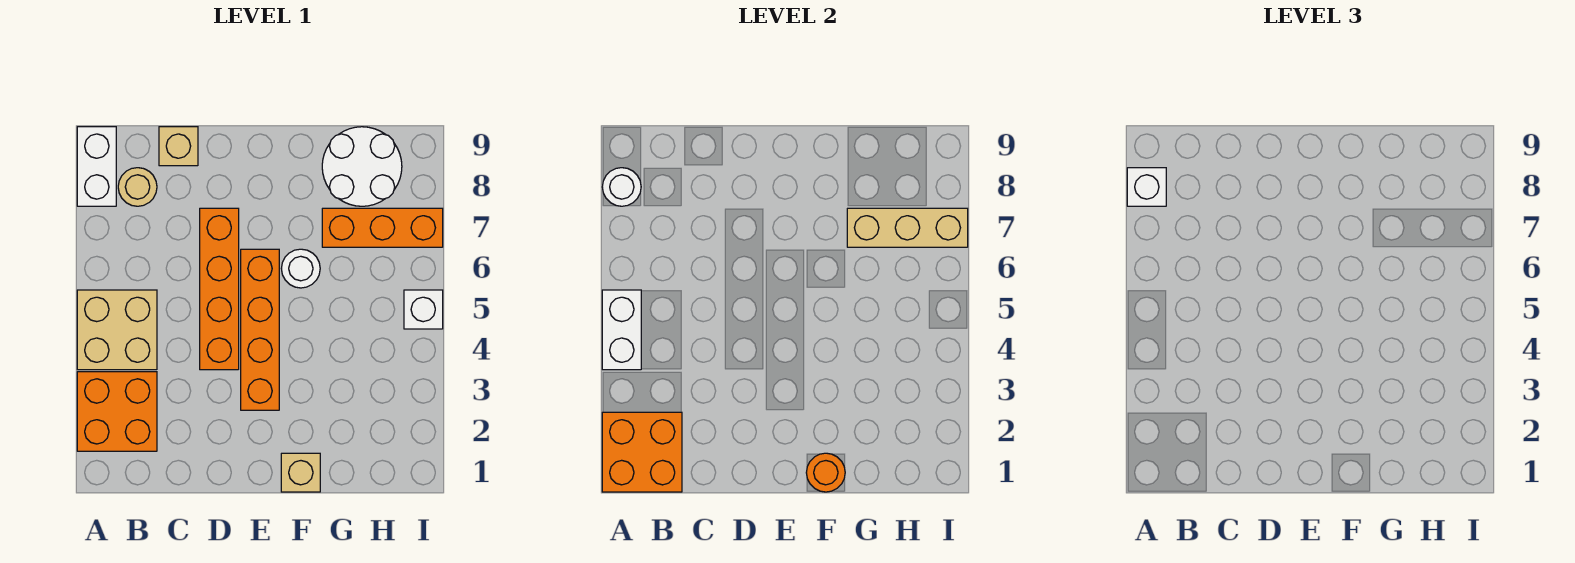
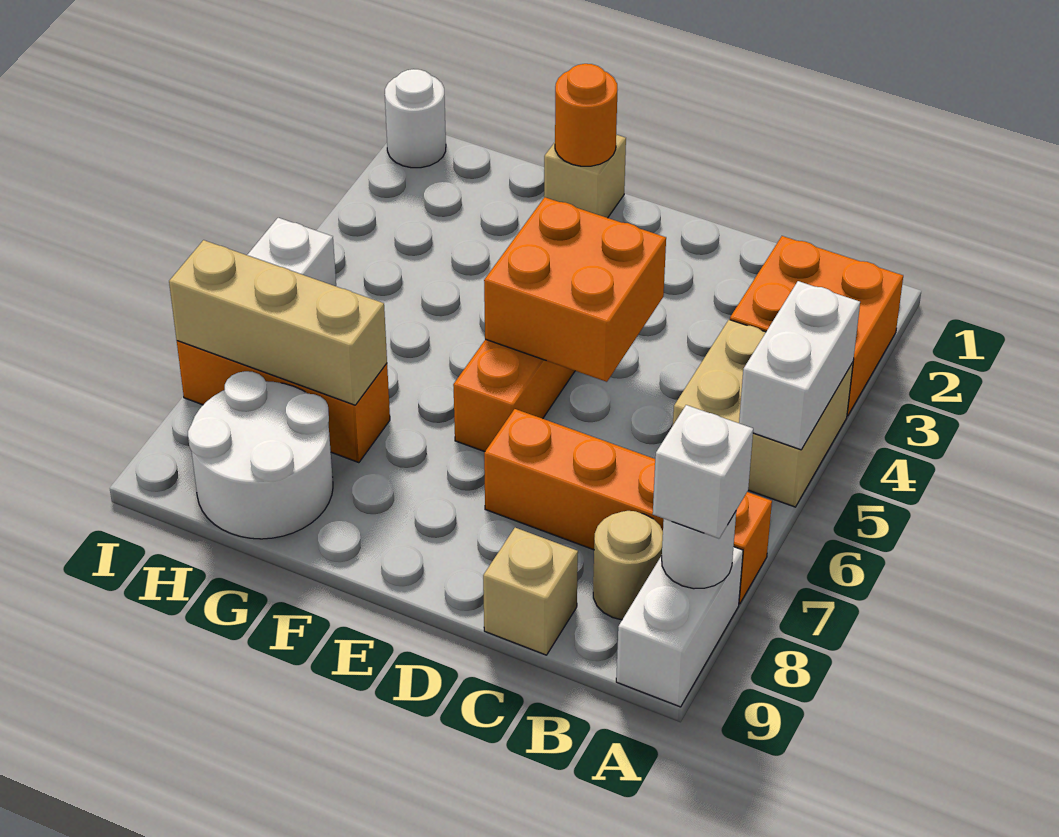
orange 2x2 brick [602,412,682,492] -> orange 2x2 brick moved to [484,197,666,382]
orange 1x4 brick [200,208,239,370] -> orange 1x4 brick turned to [484,409,772,604]
white 1x1 round brick [281,249,320,288] -> white 1x1 round brick moved to [385,69,446,168]

